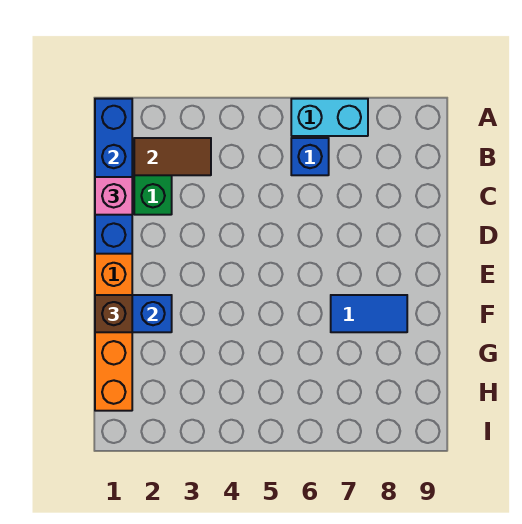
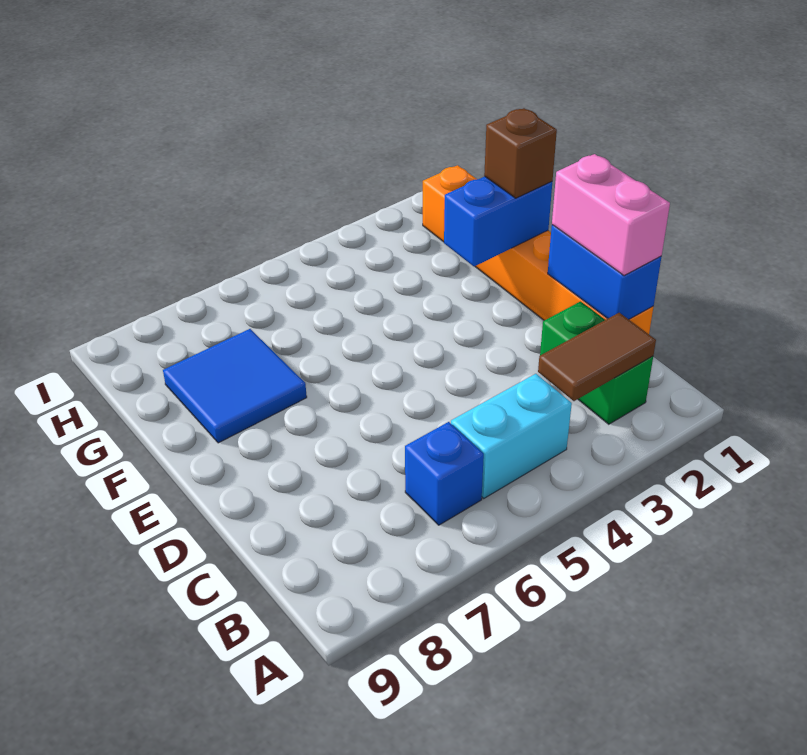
blue 1x4 brick [95,99,132,254] -> blue 1x2 brick [548,225,661,319]
cyan 1x2 brick [291,99,368,136] -> cyan 1x2 brick moved to [451,374,572,498]
pink 1x1 brick [95,177,132,215] -> pink 1x2 brick [552,154,670,276]
blue 1x2 tile [331,295,407,332] -> blue 2x2 tile [163,329,307,443]

